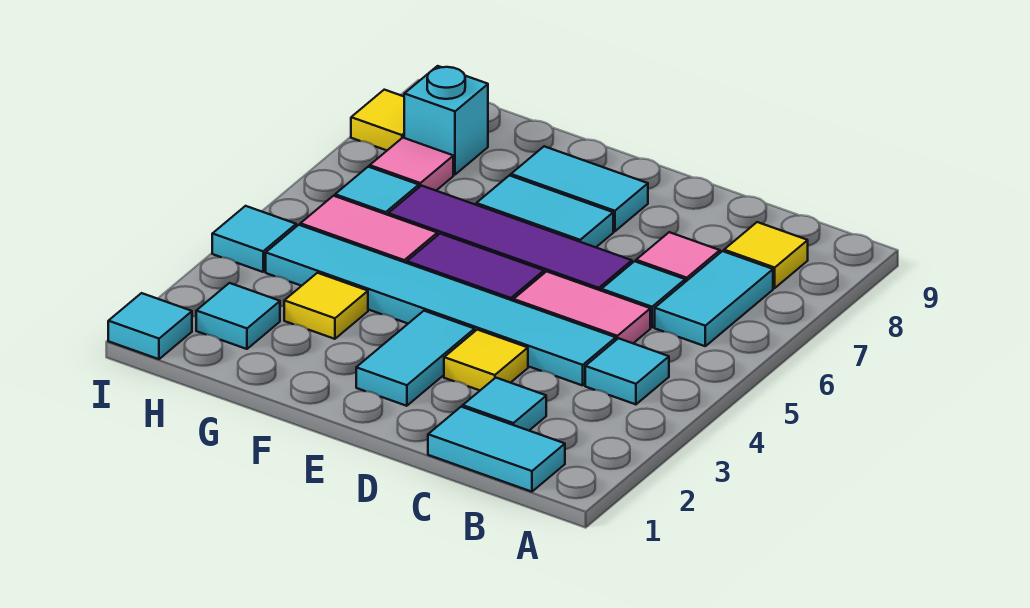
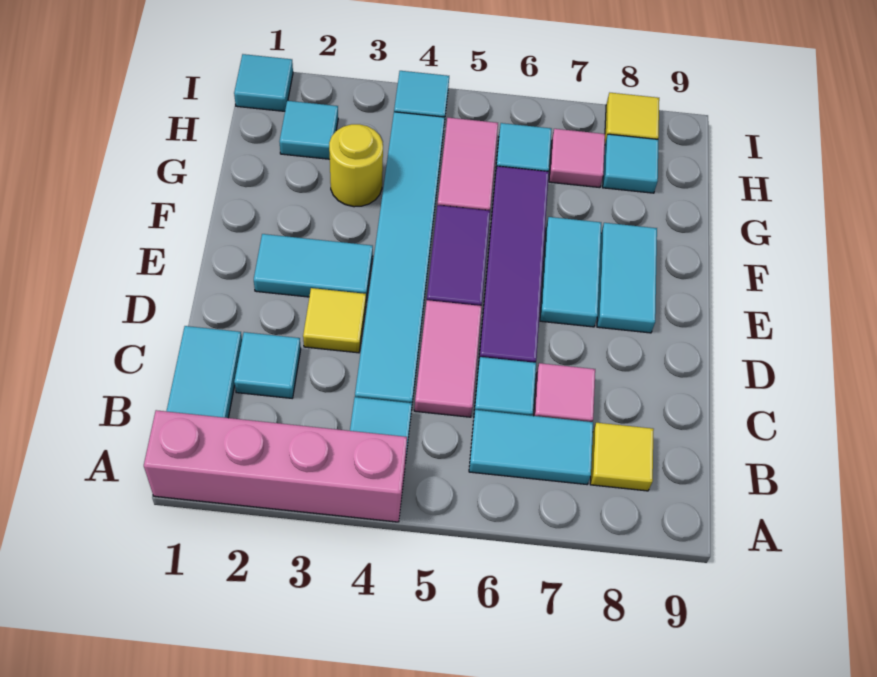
none -> pink 1x4 brick [144,410,407,522]
yellow 1x1 tile [284,273,368,339] -> yellow 1x1 round brick [329,124,383,207]
cyan 1x1 brick [404,66,488,175] -> cyan 1x1 tile [603,134,658,193]

